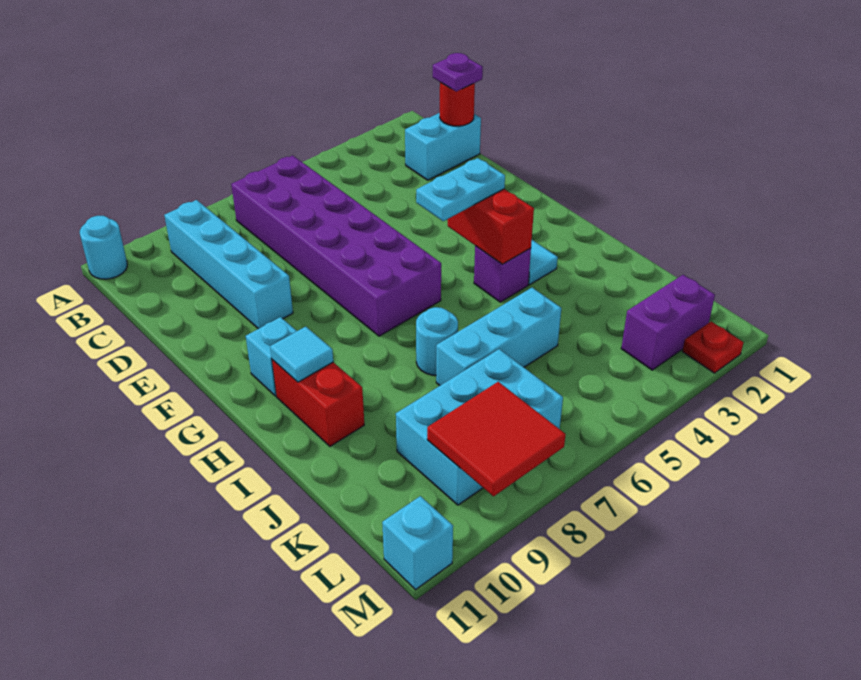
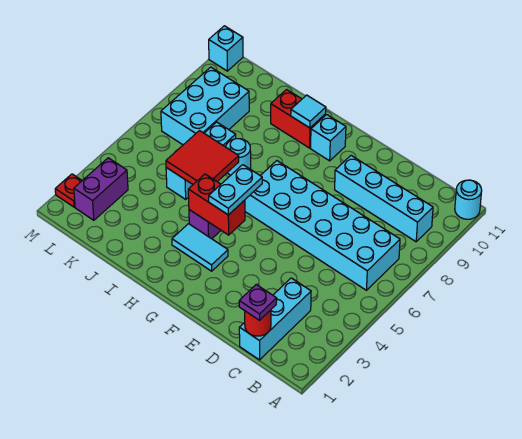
purple 2x6 brick [231,155,441,336] -> cyan 2x6 brick [245,161,400,290]
cyan 1x2 brick [405,113,481,180] -> cyan 1x3 brick [239,278,311,360]
red 2x2 tile [427,382,566,496] -> red 2x2 tile moved to [166,131,239,184]

